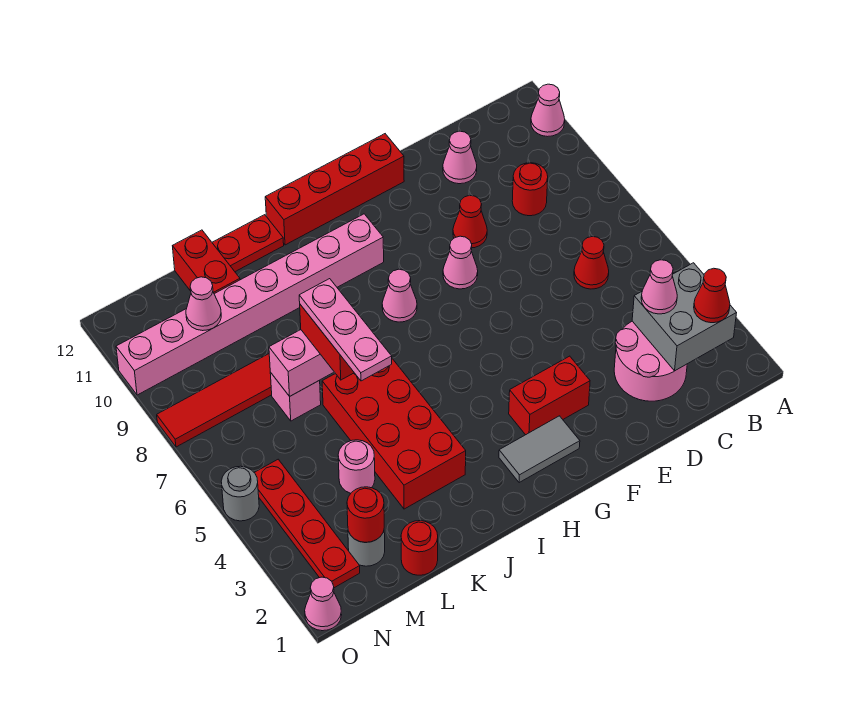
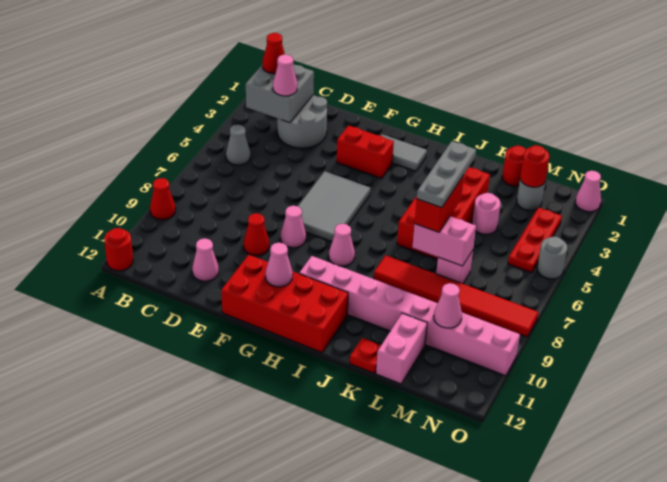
pink 1x1 cone [531,84,565,137] -> pink 1x1 cone moved to [265,243,293,287]
none -> grey 1x1 cone [226,125,250,165]
pink 2x2 round brick [614,321,687,401] -> grey 2x2 round brick [277,95,327,148]
red 1x1 cone [574,236,609,289] -> red 1x1 cone moved to [150,178,176,220]
red 1x1 round brick [512,163,548,216] -> red 1x1 round brick moved to [104,228,133,271]
none -> grey 2x3 tile [298,171,370,242]
red 1x4 brick [265,134,404,245] -> red 2x4 brick [221,255,348,352]
red 1x2 plate [212,215,284,272] -> red 1x1 plate [350,338,381,373]
pink 1x3 plate [299,279,392,381] -> grey 1x3 plate [417,141,476,208]
red 1x2 brick [173,230,240,294] -> pink 1x2 brick [376,313,427,384]
red 1x4 plate [254,459,360,588] -> red 1x3 plate [508,208,562,273]

